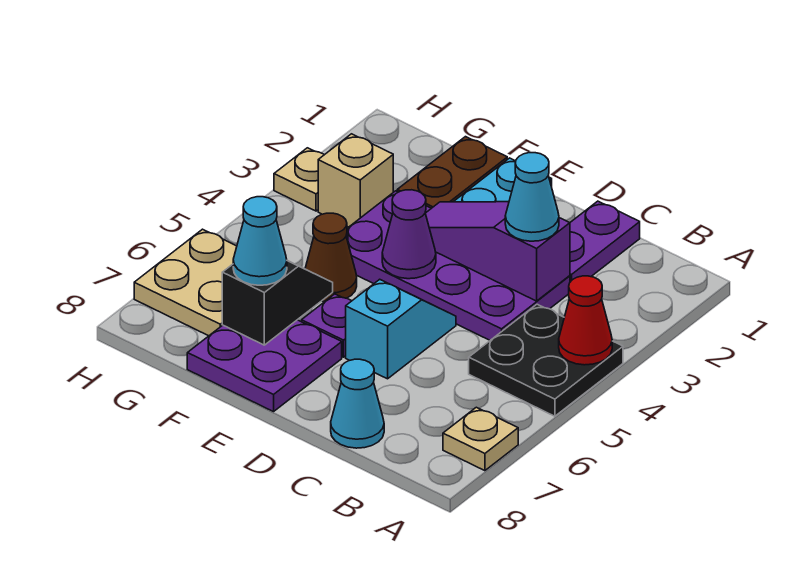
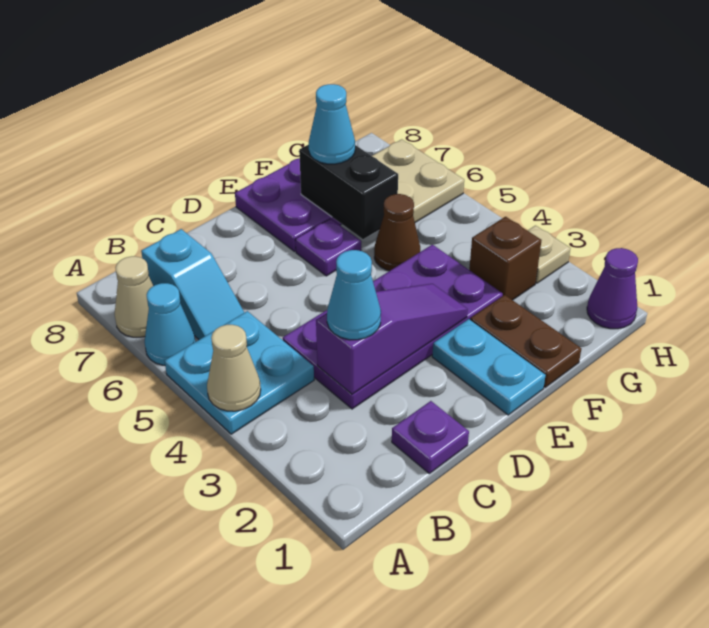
black 2x2 plate [469,304,623,416] -> cyan 2x2 plate [165,311,314,434]
red 1x1 cone [559,276,612,365] -> tan 1x1 cone [207,325,261,411]
tan 1x1 plate [443,407,518,471] -> tan 1x1 cone [115,256,153,337]
purple 1x2 plate [570,201,640,282] -> purple 1x1 plate [392,401,469,473]
cyan 1x1 cone [331,359,384,448] -> cyan 1x1 cone moved to [145,283,195,365]
cyan 1x2 slope [346,279,456,379] -> cyan 1x2 slope moved to [141,229,244,340]
purple 1x1 cone [382,190,436,279] -> purple 1x1 cone moved to [587,248,638,329]
black 1x2 slope [222,261,333,345] -> black 1x2 brick [299,145,398,239]
tan 1x1 brick [318,134,393,227] -> brown 1x1 brick [469,217,542,300]

